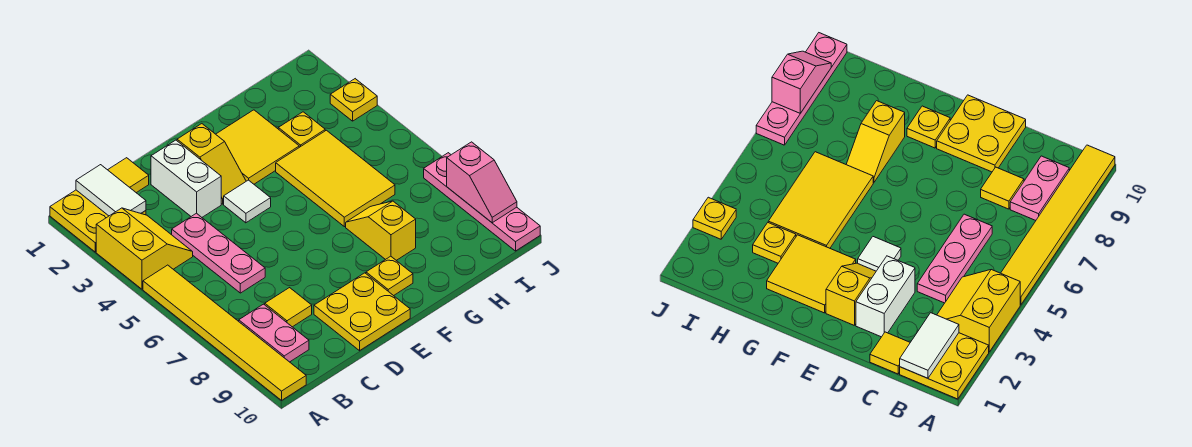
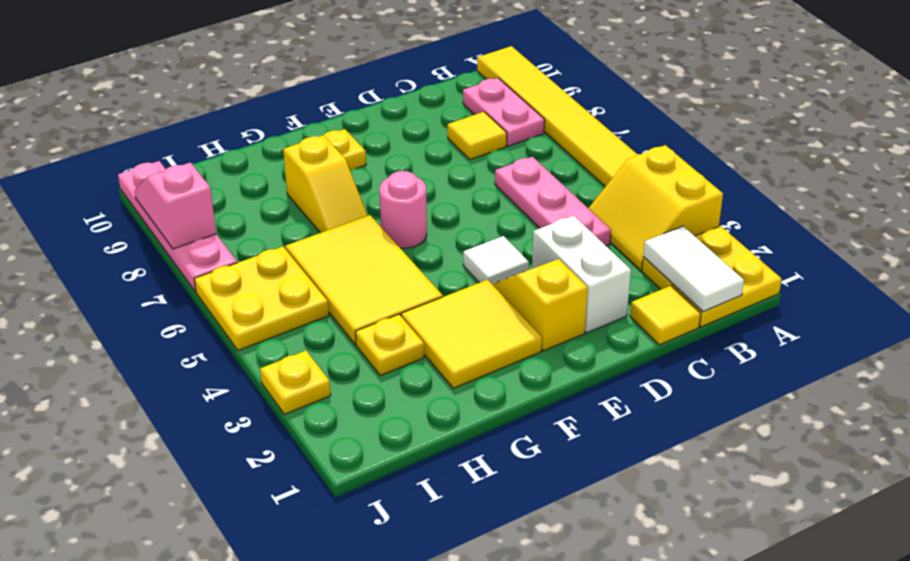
yellow 2x2 plate [314,273,410,351] -> yellow 2x2 plate moved to [194,247,329,350]
none -> pink 1x1 round brick [380,171,427,248]

